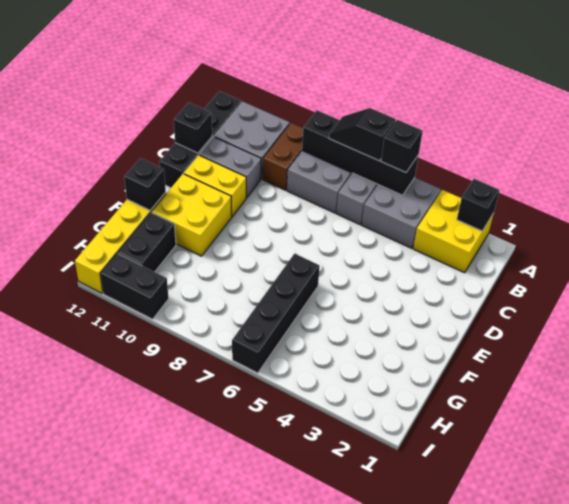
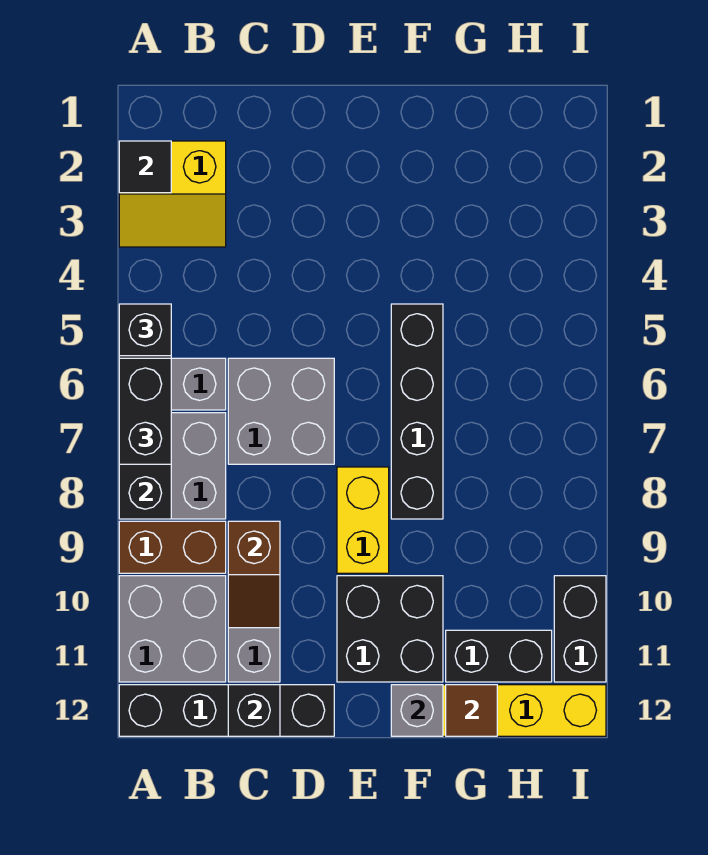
yellow 2x2 brick [413,190,494,273] -> yellow 2x2 slope [119,141,226,247]
black 1x1 brick [457,179,500,231] -> black 1x1 tile [119,141,171,193]
grey 2x2 brick [362,178,441,248] -> grey 2x2 brick moved to [228,358,334,464]
black 1x2 slope [329,108,396,161] -> black 1x2 brick [119,358,171,464]
none -> brown 1x2 slope [228,521,280,628]
yellow 1x2 brick [184,155,246,217] -> yellow 1x2 brick moved to [337,467,389,573]
yellow 2x2 brick [152,174,232,256] -> black 2x2 brick [337,576,443,682]
black 1x4 brick [232,253,320,373] -> black 1x4 brick turned to [391,304,443,519]
black 1x1 brick [124,158,166,210] -> grey 1x1 brick [391,685,443,736]
none -> brown 1x1 tile [446,685,497,736]

